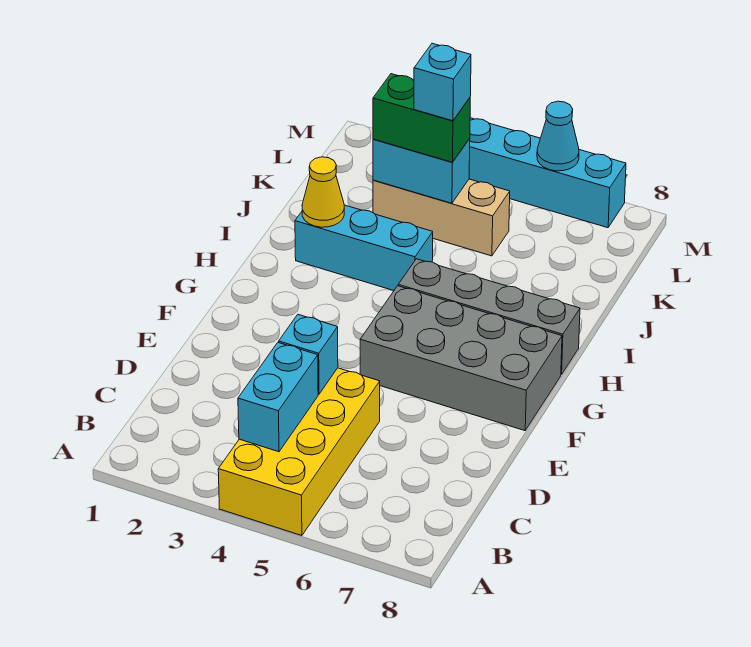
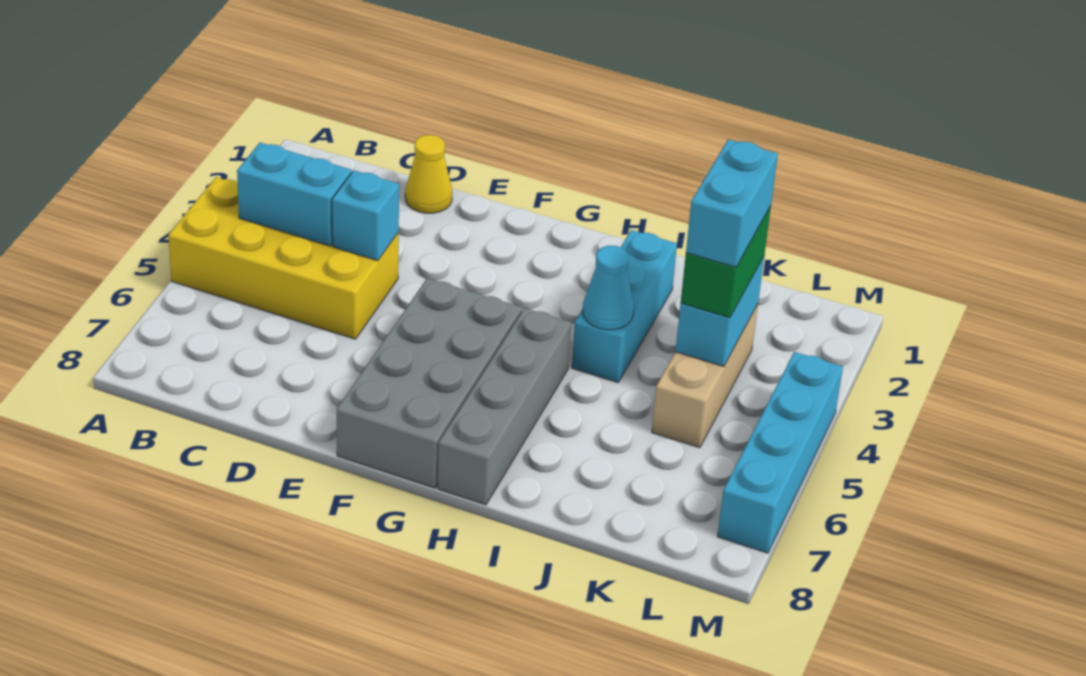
yellow 1x1 cone [302,157,344,227] -> yellow 1x1 cone moved to [405,135,452,213]
cyan 1x1 brick [414,43,471,121] -> cyan 1x2 brick [686,139,778,267]
cyan 1x1 cone [537,101,579,171] -> cyan 1x1 cone moved to [583,246,634,330]

